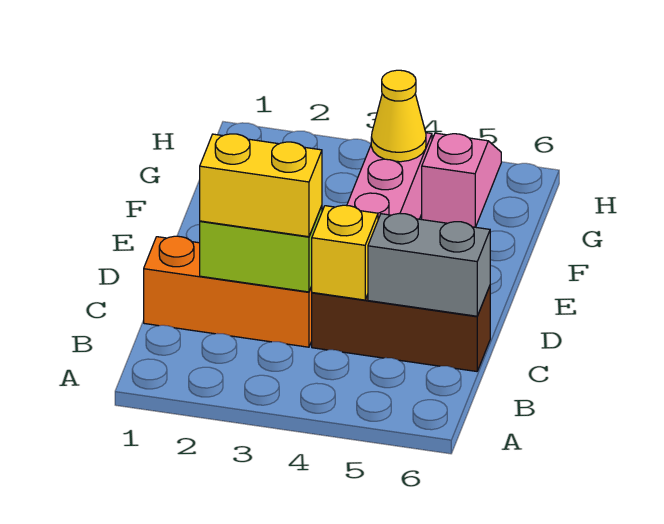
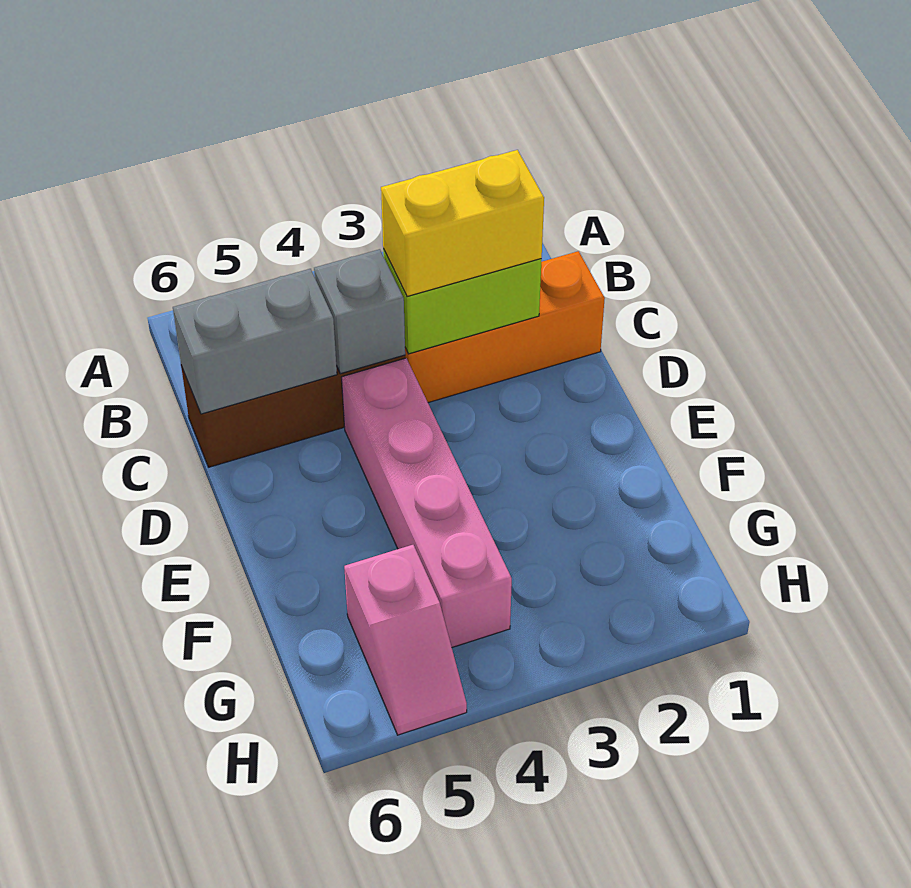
yellow 1x1 brick [311,205,378,300] -> grey 1x1 brick [314,249,405,374]
yellow 1x1 cone [371,70,426,162] -> none

